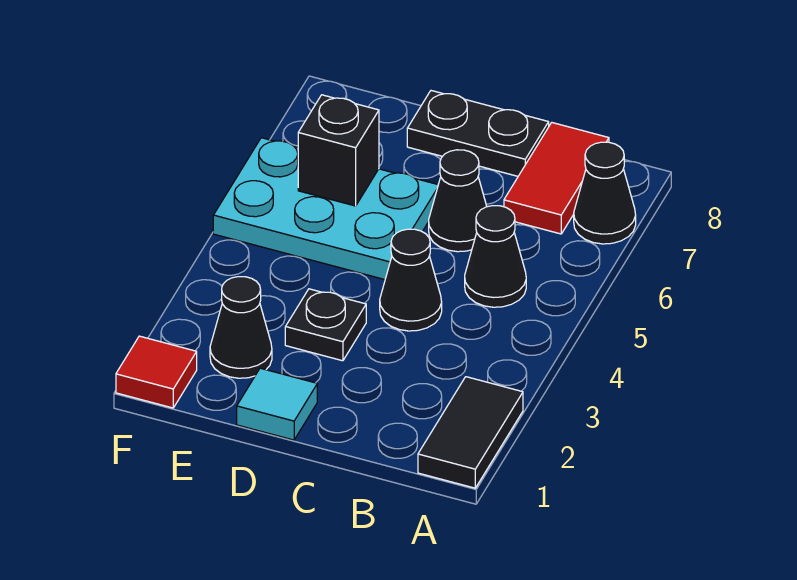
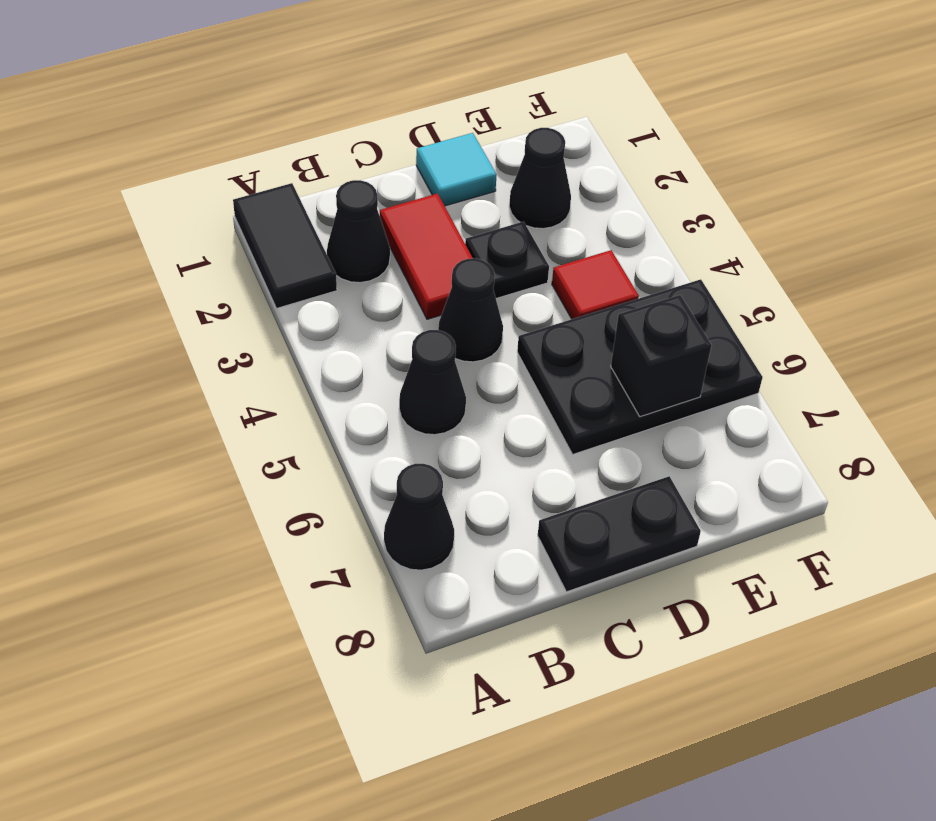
red 1x2 tile [504,123,609,234] -> red 1x2 tile moved to [380,194,473,319]
black 1x1 cone [429,150,487,252] -> black 1x1 cone moved to [327,180,390,283]
cyan 2x3 plate [213,138,438,280] -> black 2x3 plate [517,279,763,454]
red 1x1 tile [116,336,197,408] -> red 1x1 tile moved to [552,250,639,319]

